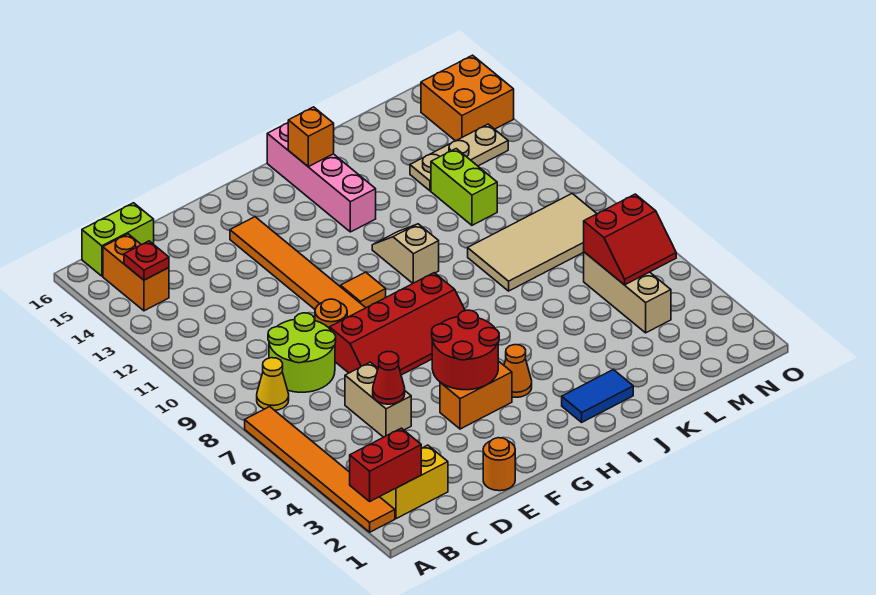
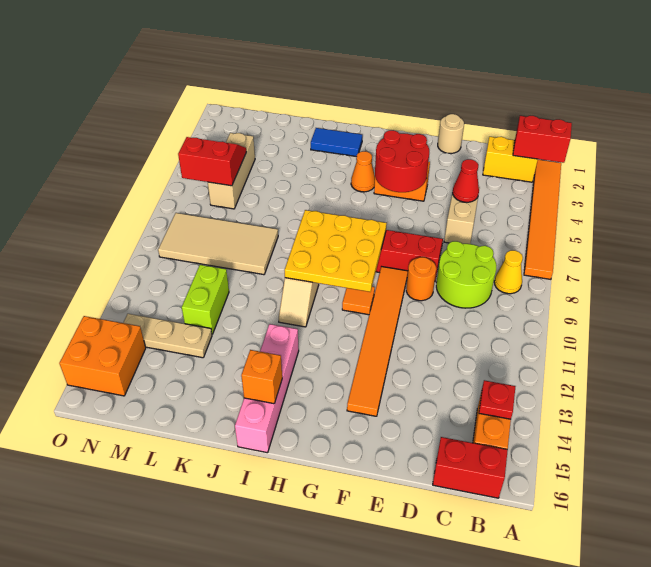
lime 1x2 brick [82,203,154,276] -> red 1x2 brick [433,437,508,498]
orange 1x1 round brick [483,438,515,491] -> tan 1x1 round brick [438,114,464,154]
none -> yellow 3x3 plate [284,210,387,292]

